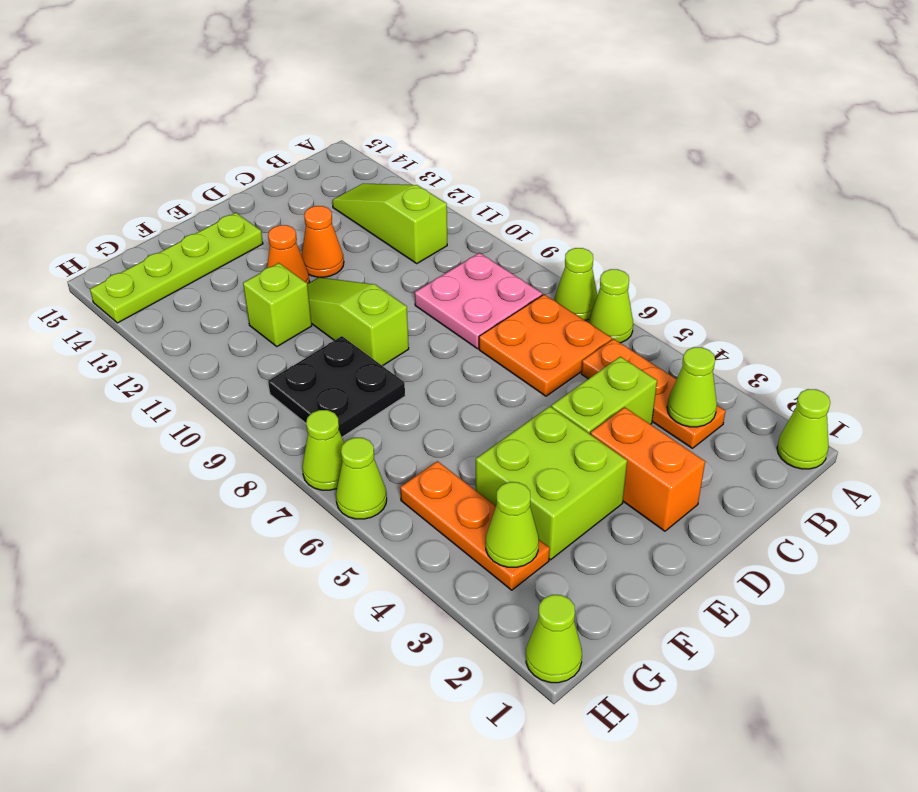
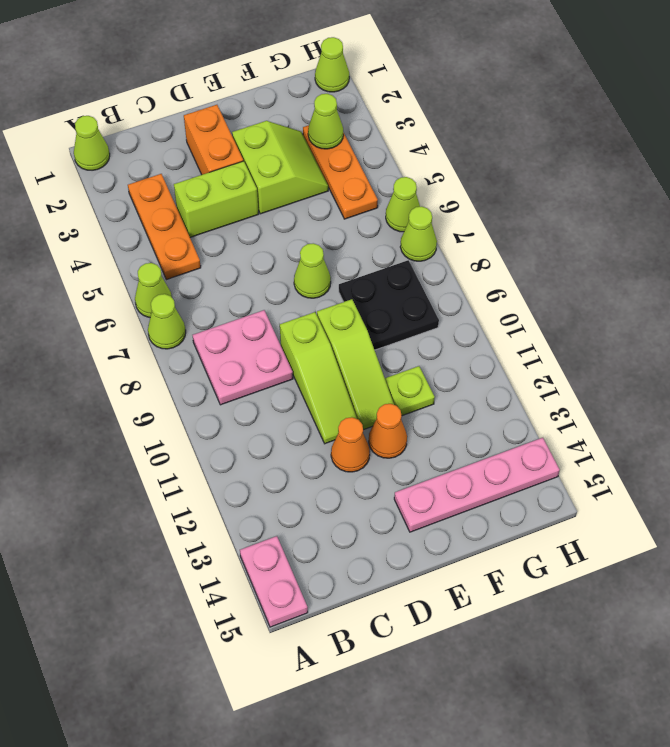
none -> pink 1x2 plate [240,536,308,627]
lime 1x1 cone [667,347,717,427] -> lime 1x1 cone moved to [294,243,331,298]
orange 2x2 plate [479,294,612,396] -> none
lime 1x3 slope [332,184,447,263] -> lime 1x3 slope moved to [280,312,357,444]
lime 2x2 brick [476,406,627,560] -> lime 2x2 slope [232,121,328,214]
lime 1x4 plate [90,213,263,323] -> pink 1x4 plate [394,438,560,532]
lime 1x1 brick [243,263,312,347] -> lime 1x1 plate [385,366,435,416]

